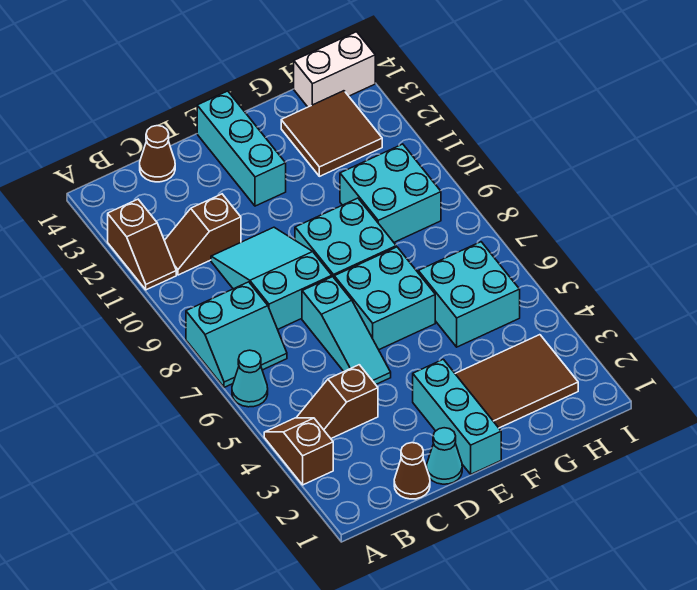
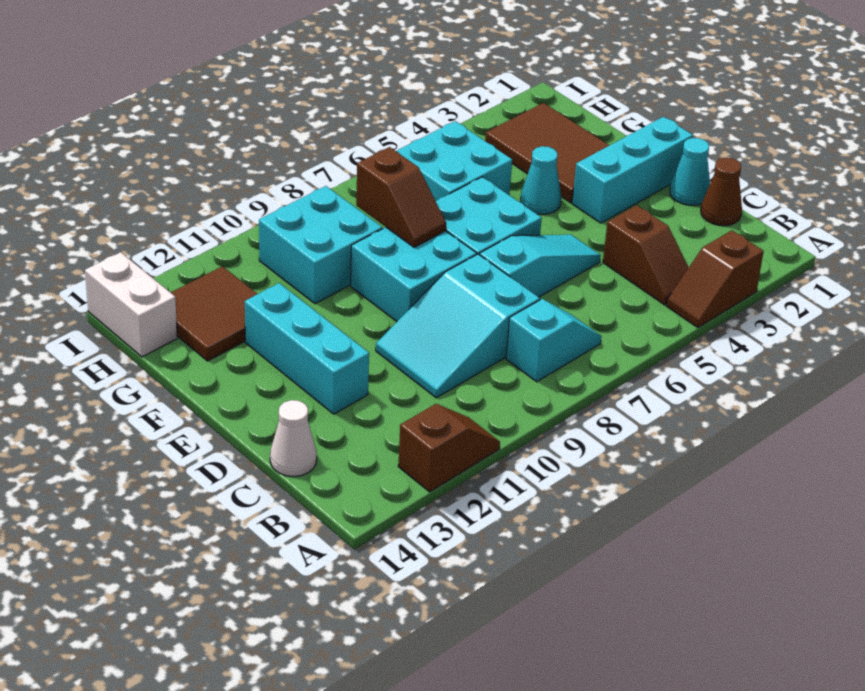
cyan 1x1 cone [232,350,268,407] -> cyan 1x1 cone moved to [521,146,561,214]
cyan 2x2 slope [186,282,287,387] -> cyan 1x2 slope [506,299,601,382]
brown 1x2 slope [164,194,241,275] -> brown 1x2 slope moved to [356,147,446,247]
brown 1x1 cone [140,126,175,182] -> white 1x1 cone [270,400,317,476]
cyan 1x3 brick [197,91,286,206] -> cyan 1x3 brick turned to [245,283,369,414]

